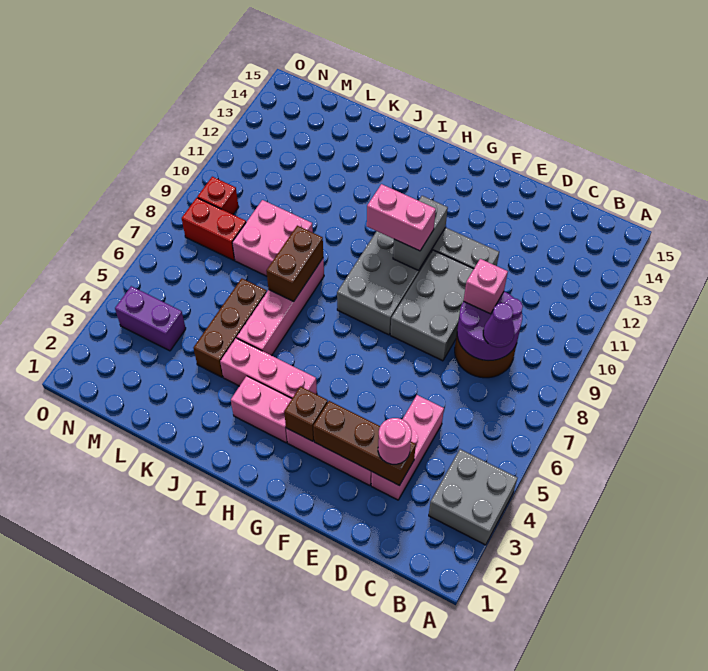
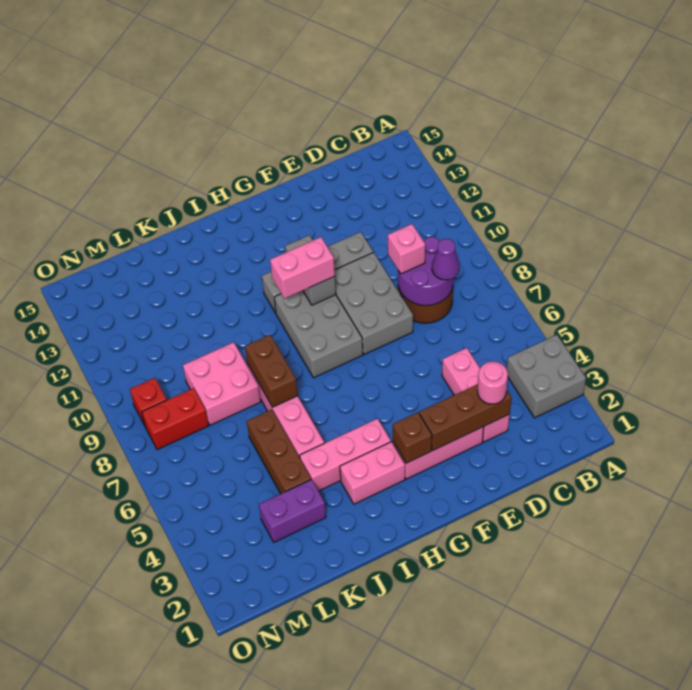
purple 1x2 brick [115,286,186,351] -> purple 1x2 brick moved to [259,479,326,542]

